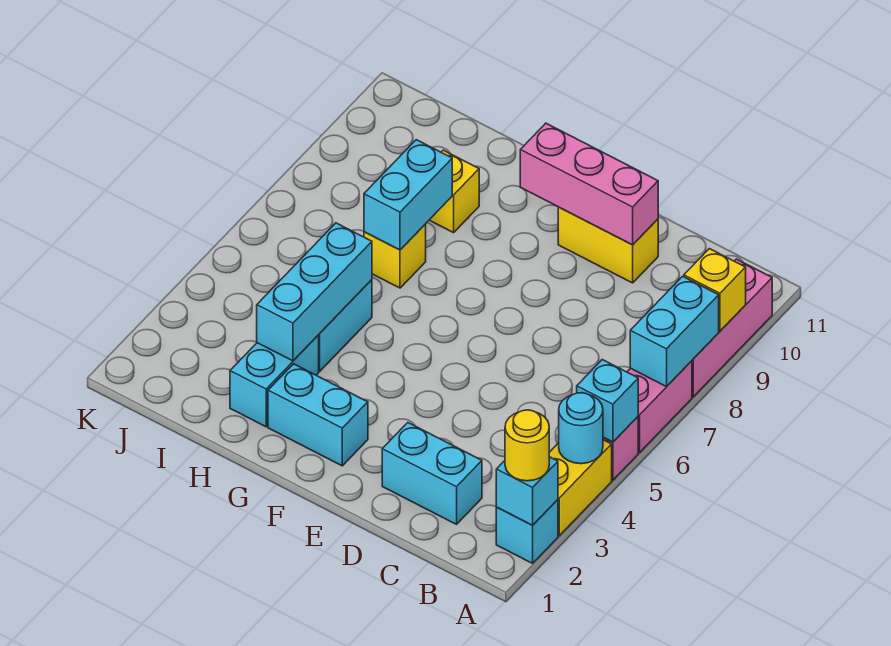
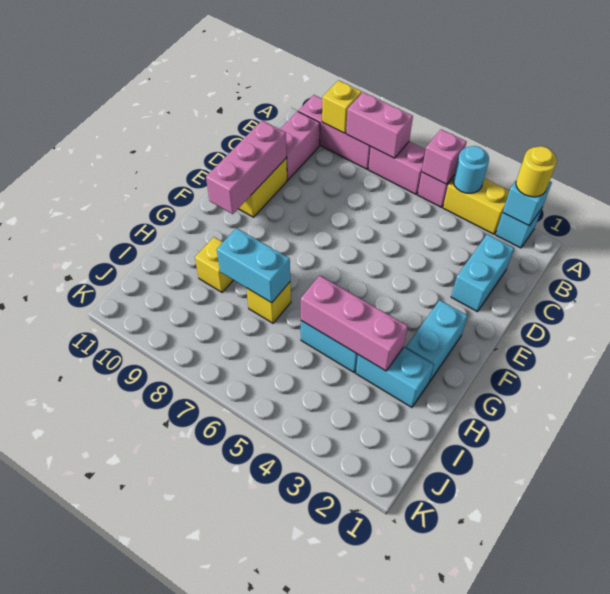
cyan 1x1 brick [577,360,638,442] -> pink 1x1 brick [422,129,467,184]
cyan 1x2 brick [630,276,719,387] -> pink 1x2 brick [346,92,413,158]
none -> pink 1x2 brick [280,111,320,180]
cyan 1x3 brick [257,223,372,361] -> pink 1x3 brick [301,276,408,371]

